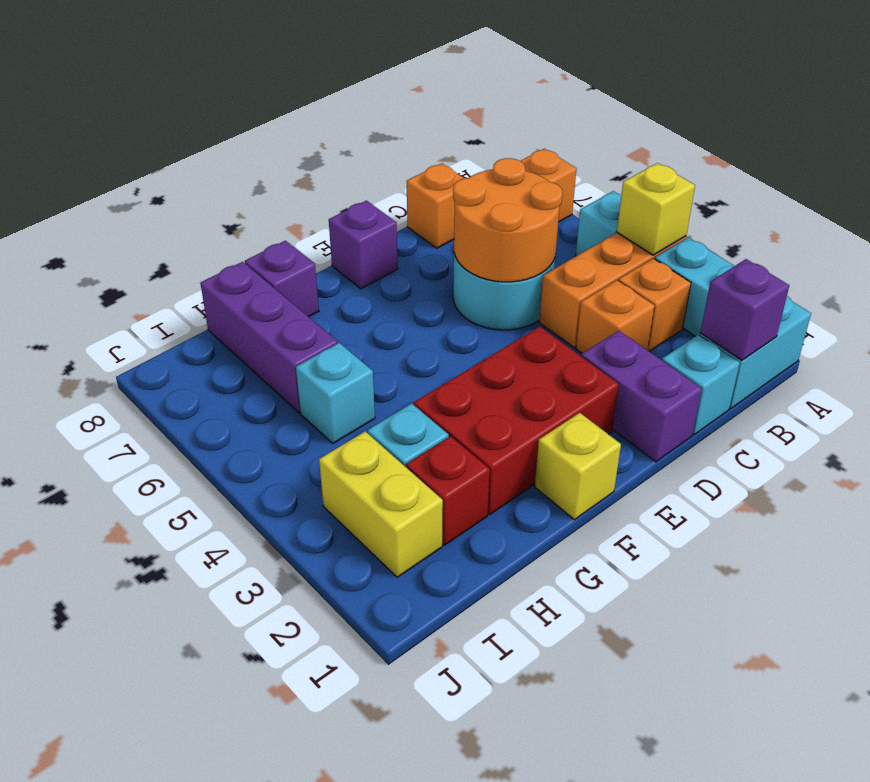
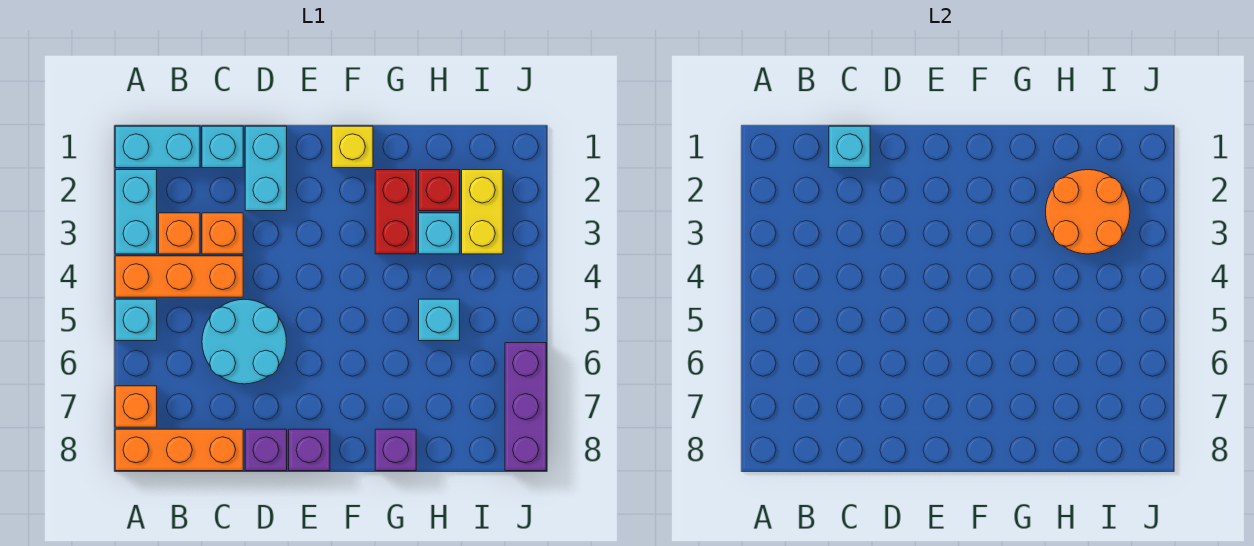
yellow 1x1 brick [617,163,695,255] -> none
purple 1x1 brick [700,259,789,360] -> purple 1x1 brick moved to [245,429,287,471]
none -> cyan 1x1 brick [829,126,870,168]
orange 2x2 round brick [453,158,563,282] -> orange 2x2 round brick moved to [1046,170,1130,254]
orange 1x1 brick [407,163,465,248] -> orange 1x3 brick [115,429,243,471]
purple 1x2 brick [581,331,702,462] -> cyan 1x2 brick [245,126,287,211]
red 2x3 brick [414,327,619,515] -> red 1x2 brick [375,170,416,254]
purple 1x3 brick [200,262,338,413] -> purple 1x3 brick moved to [505,343,546,471]

